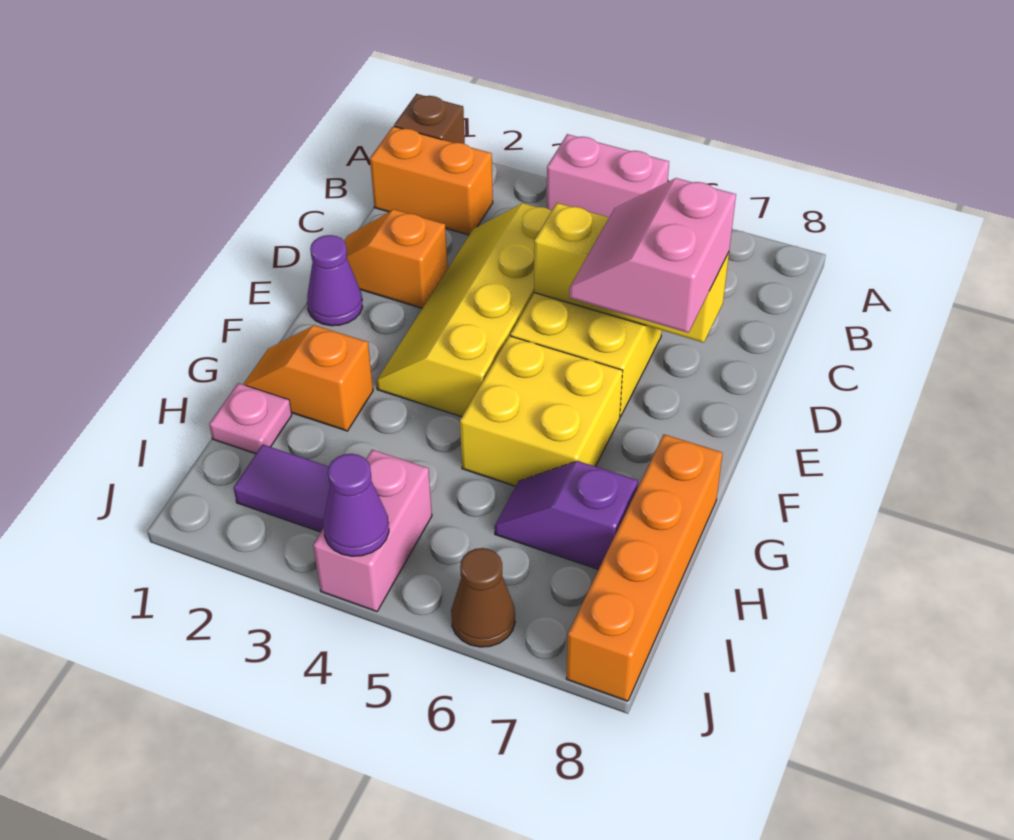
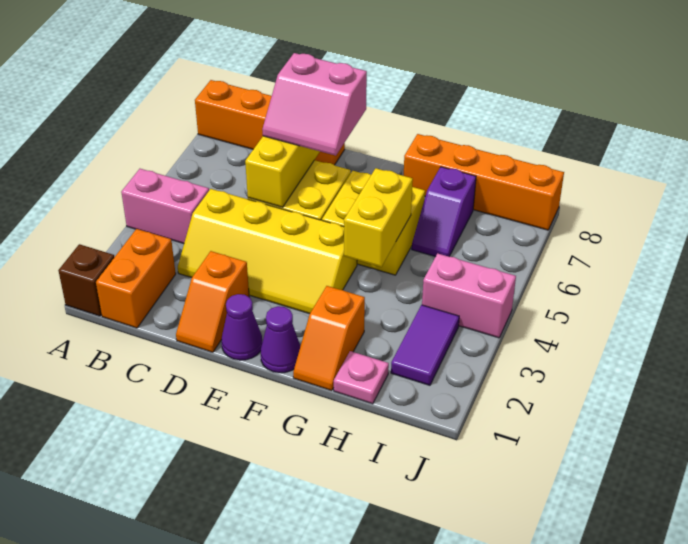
pink 1x2 brick [547,134,669,217] -> pink 1x2 brick turned to [121,169,209,244]
none -> orange 1x4 brick [195,80,345,165]
none -> yellow 1x2 brick [344,168,413,267]
purple 1x1 cone [323,454,389,556] -> purple 1x1 cone moved to [261,306,300,373]
brown 1x1 cone [451,548,515,647] -> none

